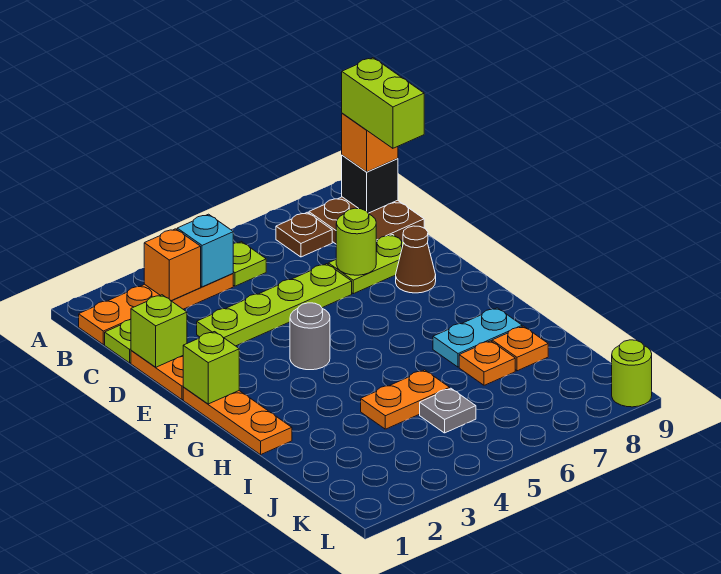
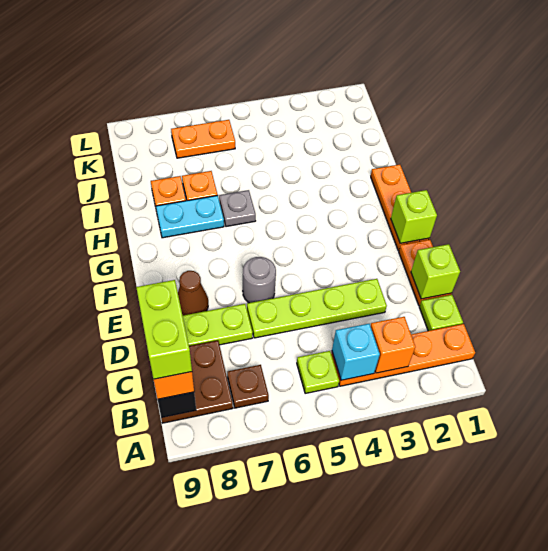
lime 1x1 round brick [336,208,376,275] -> none
grey 1x1 round brick [290,303,330,370] -> grey 1x1 round brick moved to [243,257,276,303]
orange 1x2 plate [361,370,450,429] -> orange 1x2 plate moved to [171,120,235,158]
grey 1x1 plate [420,388,476,433] -> grey 1x1 plate moved to [219,190,256,227]
lime 1x1 round brick [612,340,652,407] -> none

